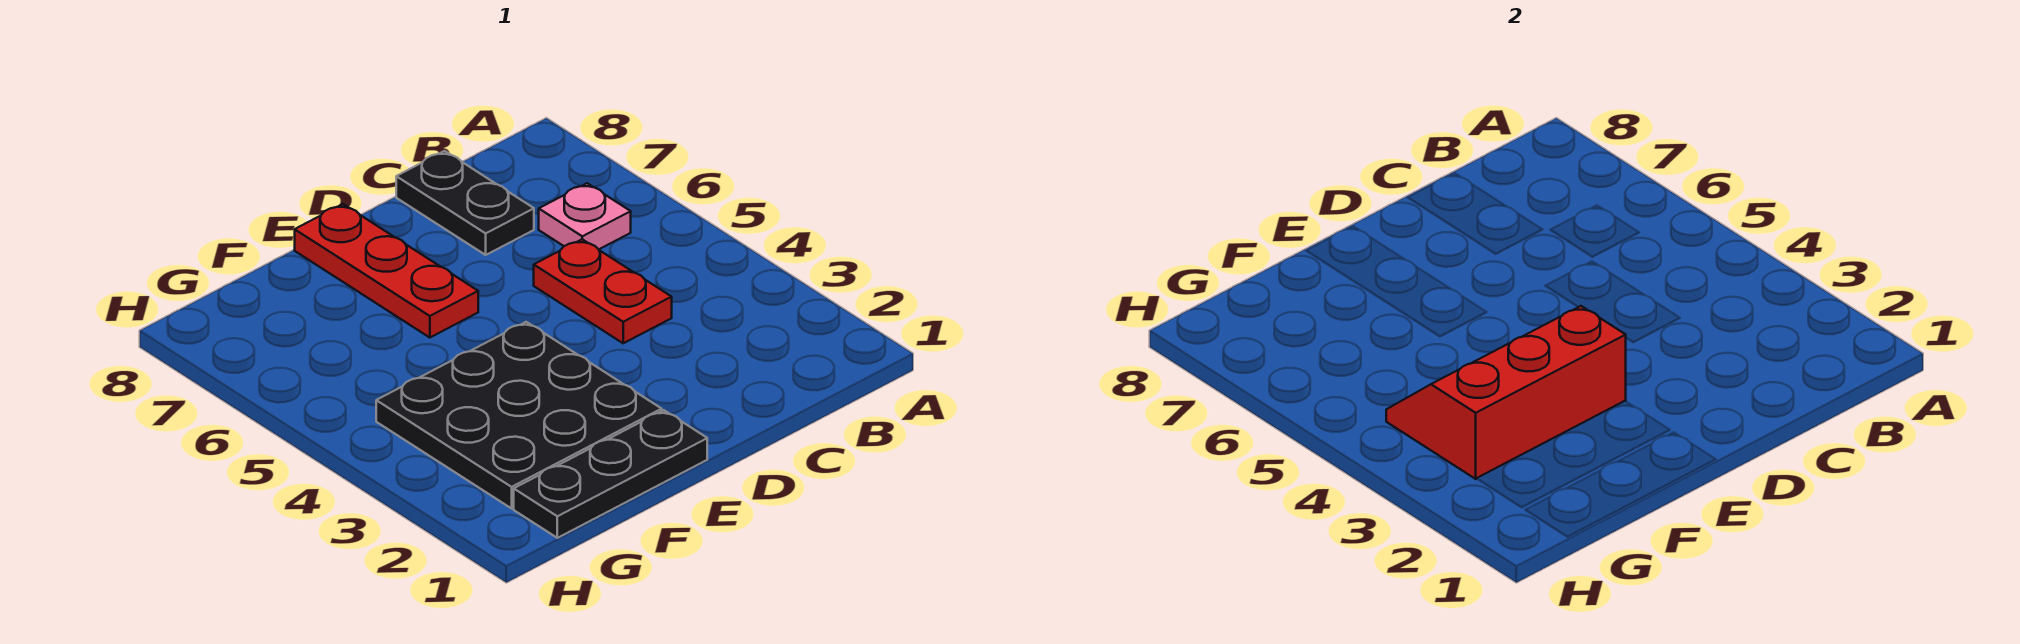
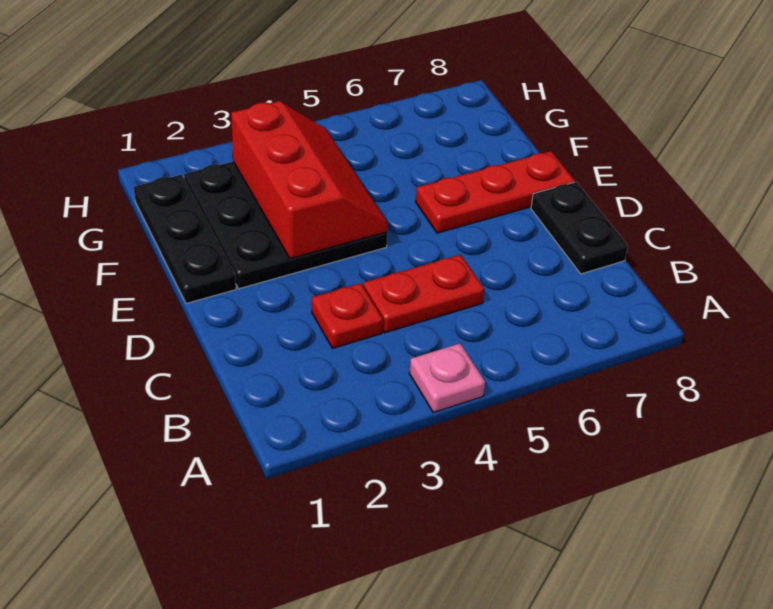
pink 1x1 plate [539,183,631,249] -> pink 1x1 plate moved to [409,344,485,412]
none -> red 1x1 plate [312,283,383,348]
black 1x2 plate [396,151,534,255] -> black 1x2 plate turned to [531,182,628,274]

